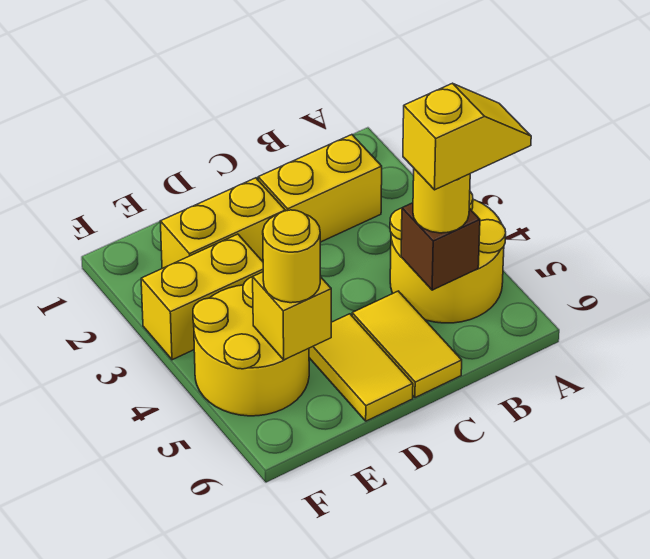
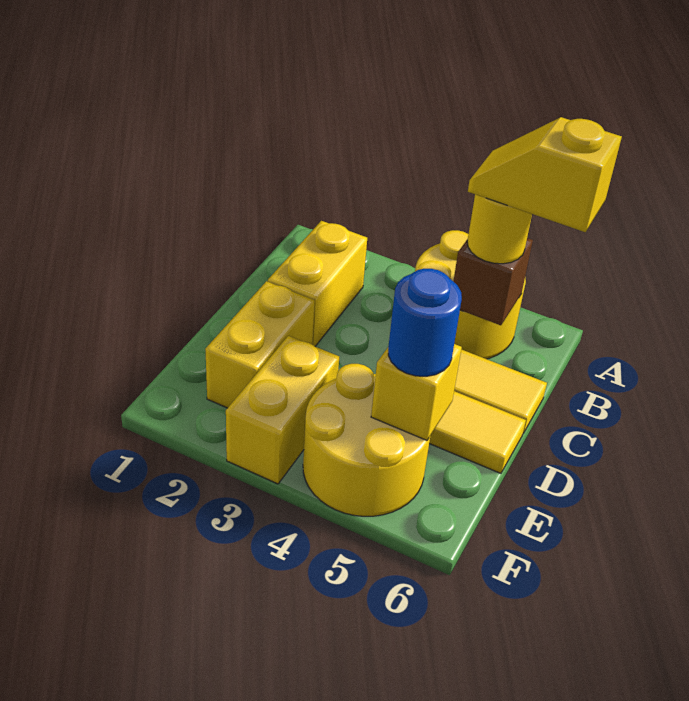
yellow 1x2 slope [403,83,531,190] -> yellow 1x2 slope turned to [468,117,622,232]
yellow 1x1 round brick [263,210,320,303] -> blue 1x1 round brick [388,269,462,376]

